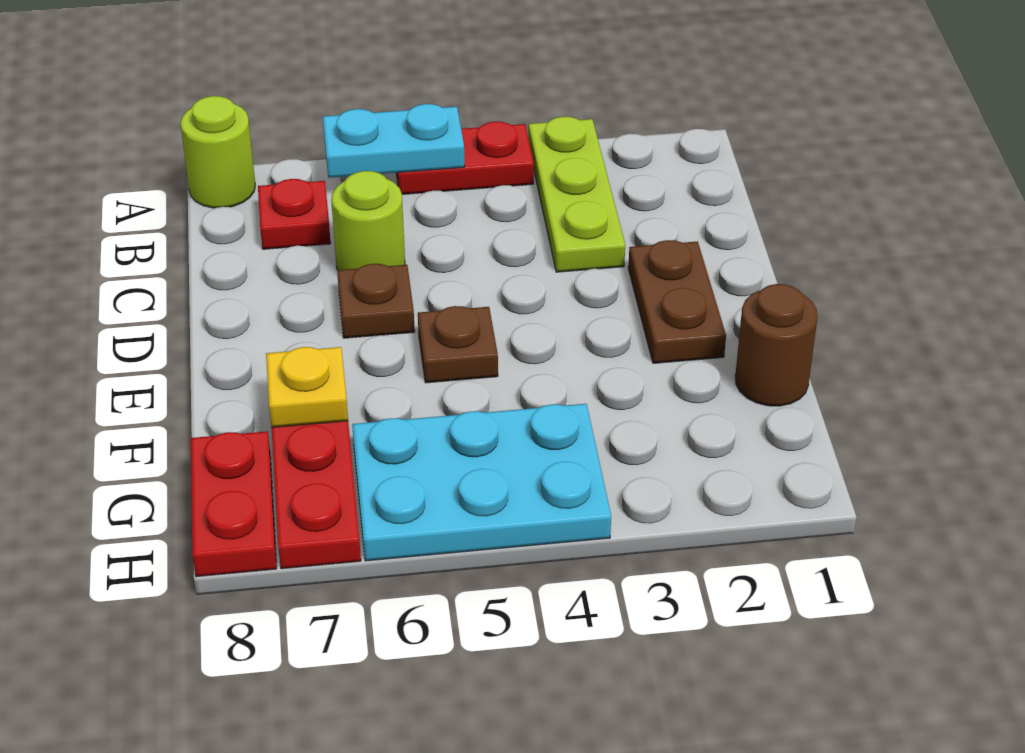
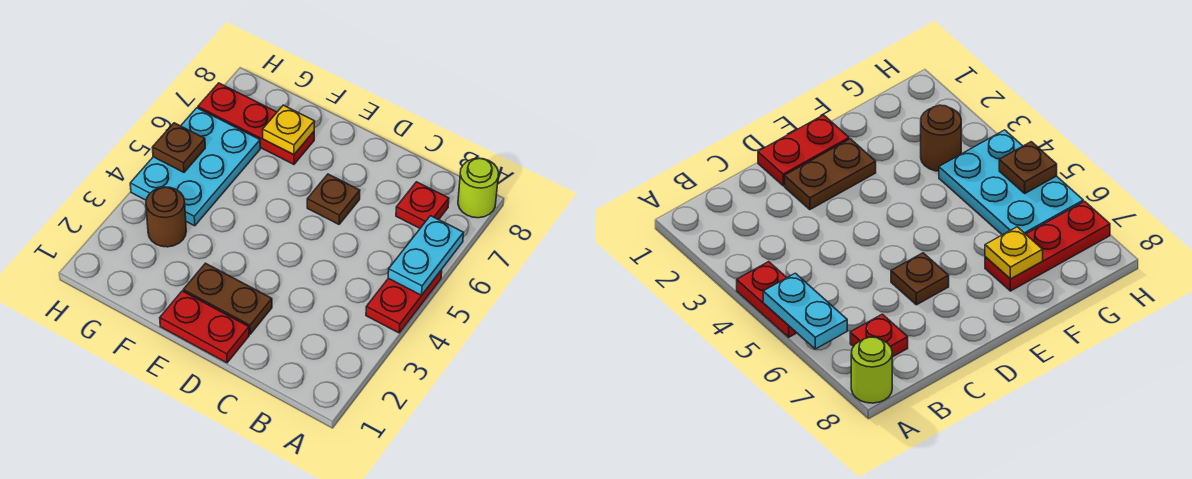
lime 1x3 plate [528,117,625,272] -> none
lime 1x1 round brick [331,171,405,270] -> none
brown 1x1 plate [418,306,498,383] -> brown 1x1 plate moved to [152,123,205,172]
brown 1x1 round brick [735,284,818,406] -> brown 1x1 round brick moved to [146,187,186,247]
red 1x2 plate [191,431,277,577] -> red 1x2 plate moved to [160,291,249,363]

